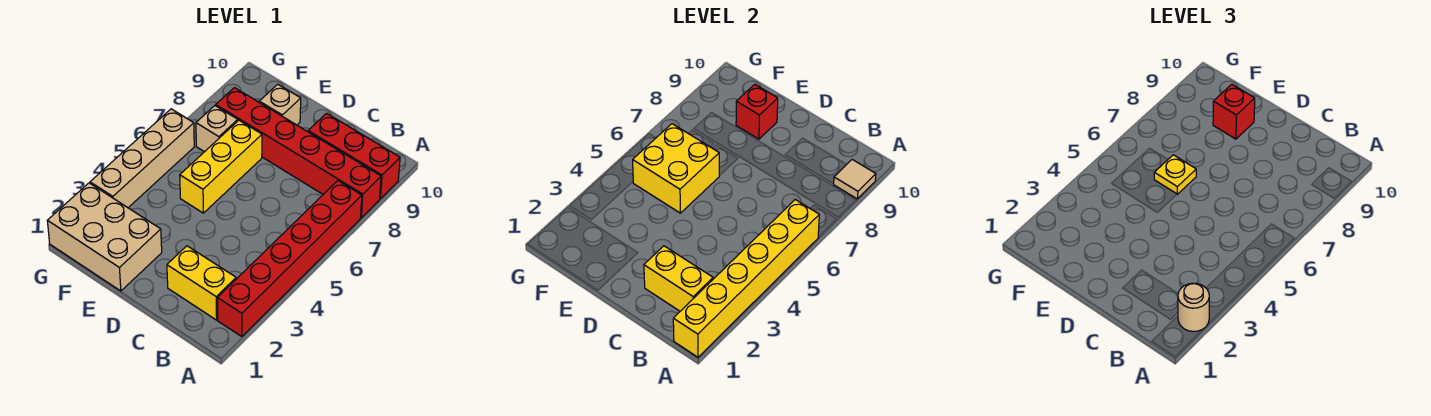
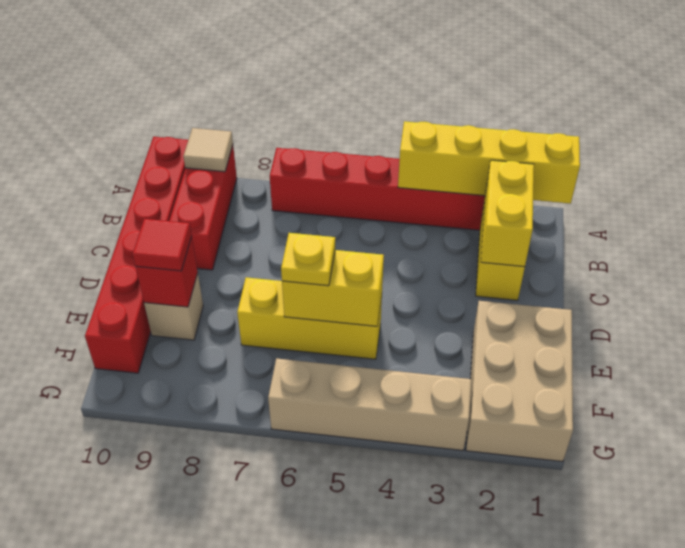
yellow 1x6 brick [673,200,819,357] -> yellow 1x4 brick [398,121,580,204]
tan 1x1 round brick [1178,283,1209,331] -> none
red 1x6 brick [216,88,381,218] -> red 1x6 brick moved to [85,137,188,373]
yellow 2x2 brick [633,124,719,213] -> yellow 1x2 brick [282,250,384,326]
red 1x1 brick [1213,84,1255,139] -> red 1x1 tile [133,219,192,271]
tan 1x1 brick [196,106,238,152] -> none

